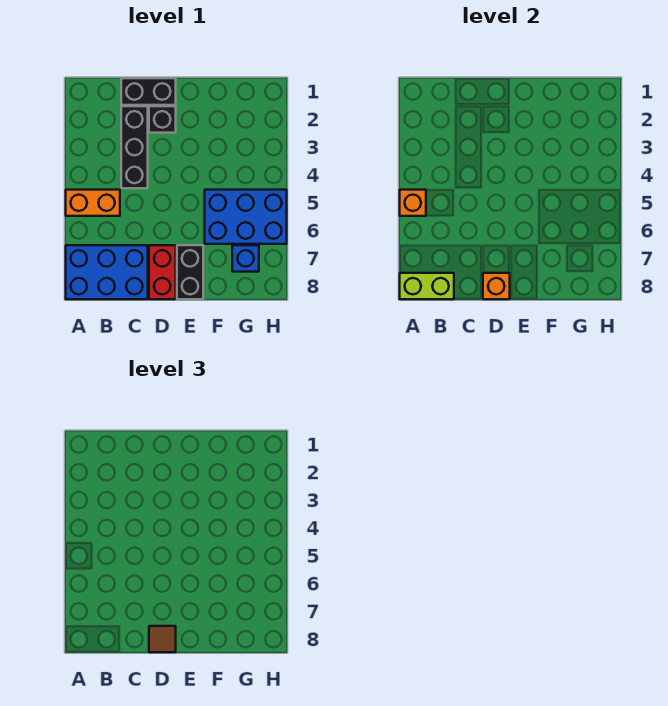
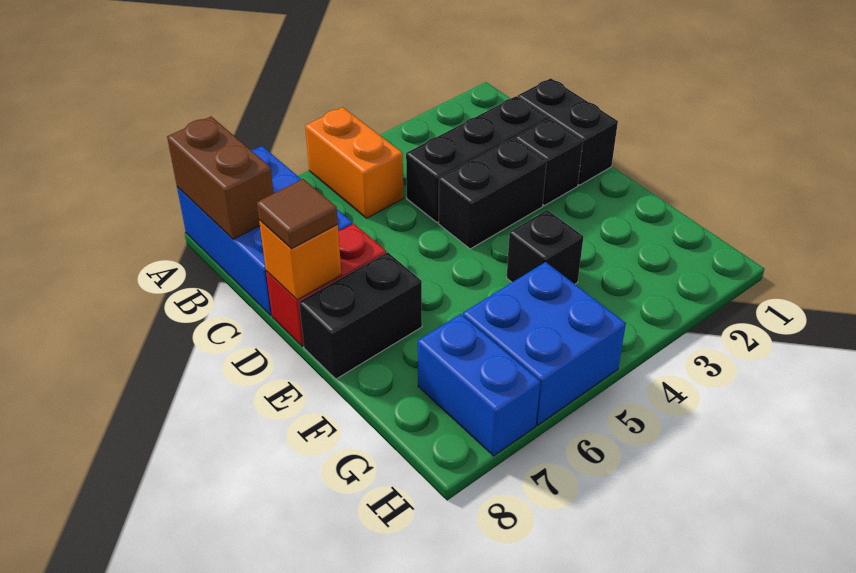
orange 1x1 brick [400,190,426,216] -> none
lime 1x2 brick [400,273,454,299] -> brown 1x2 brick [167,117,274,239]
none -> black 1x2 brick [439,138,547,249]
none -> black 1x1 brick [507,210,583,284]
blue 2x3 brick [205,190,287,244] -> blue 2x2 brick [463,262,626,425]
blue 1x1 brick [232,245,259,272] -> blue 1x2 brick [418,314,540,456]

